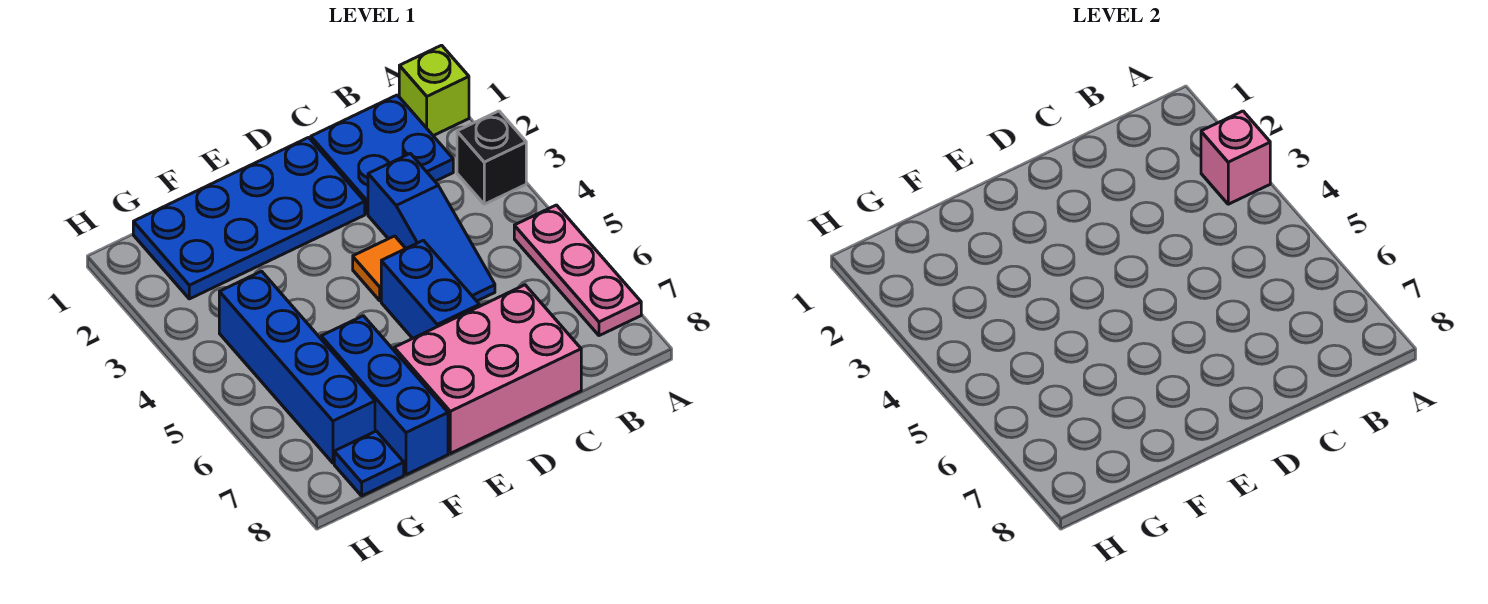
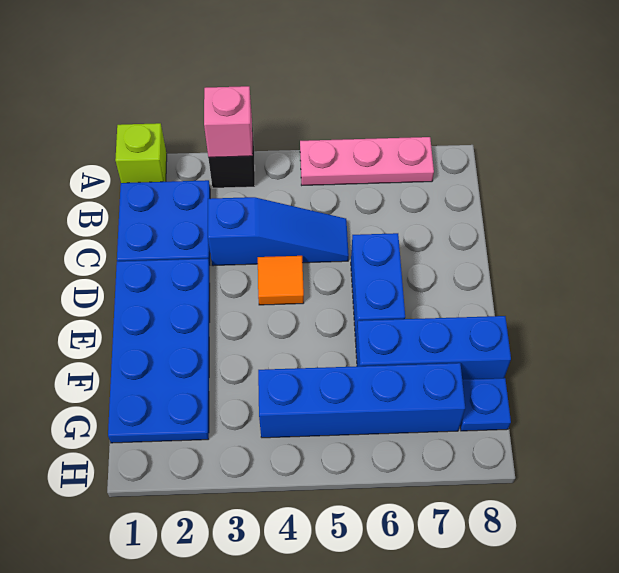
pink 2x3 brick [394,285,581,453] -> none
blue 1x2 brick [381,240,479,338] -> blue 1x2 brick turned to [351,233,405,342]

